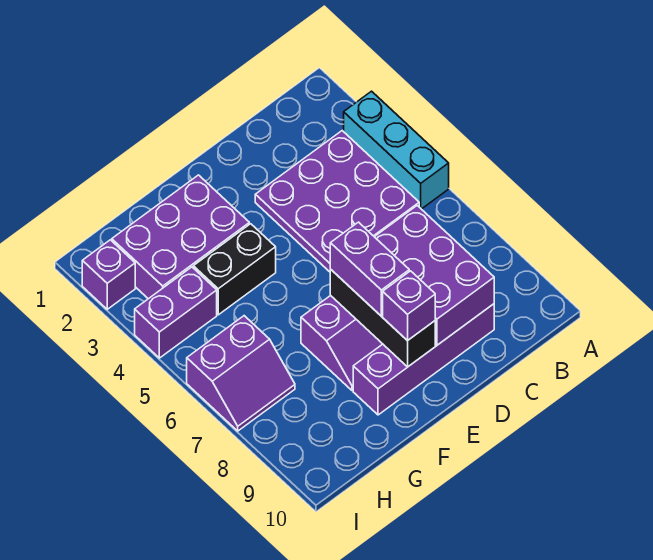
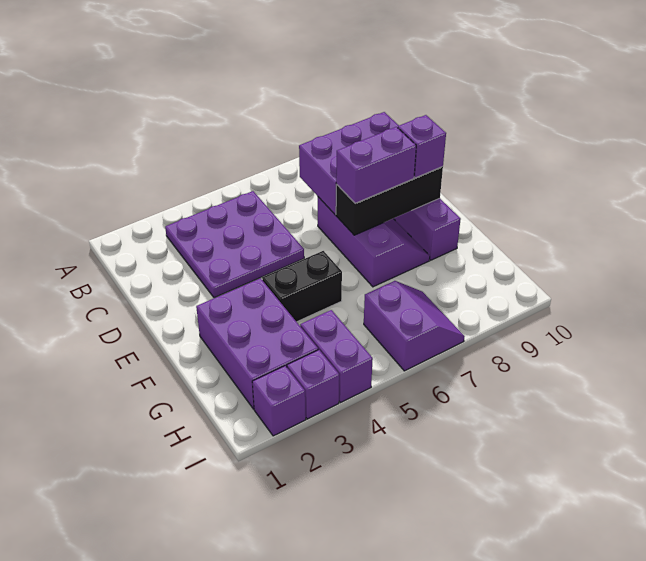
cyan 1x3 brick [344,91,449,209] -> none
black 1x2 brick [193,224,276,315] -> black 1x2 brick turned to [262,251,342,322]
none -> purple 1x1 brick [287,350,339,419]

